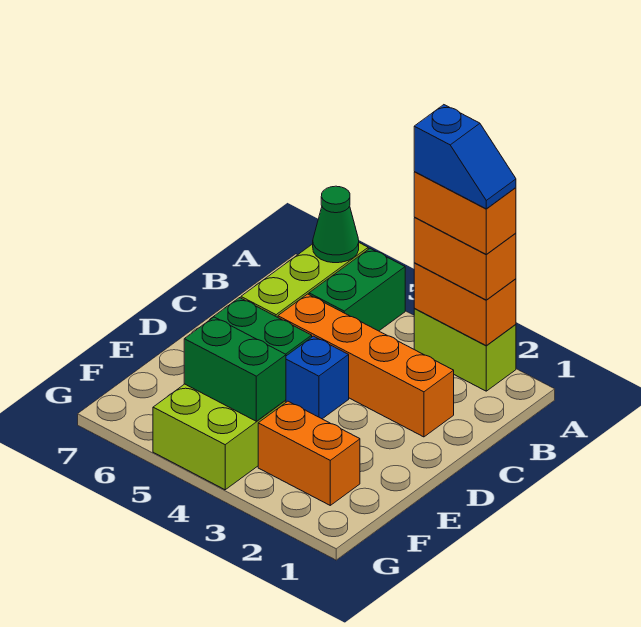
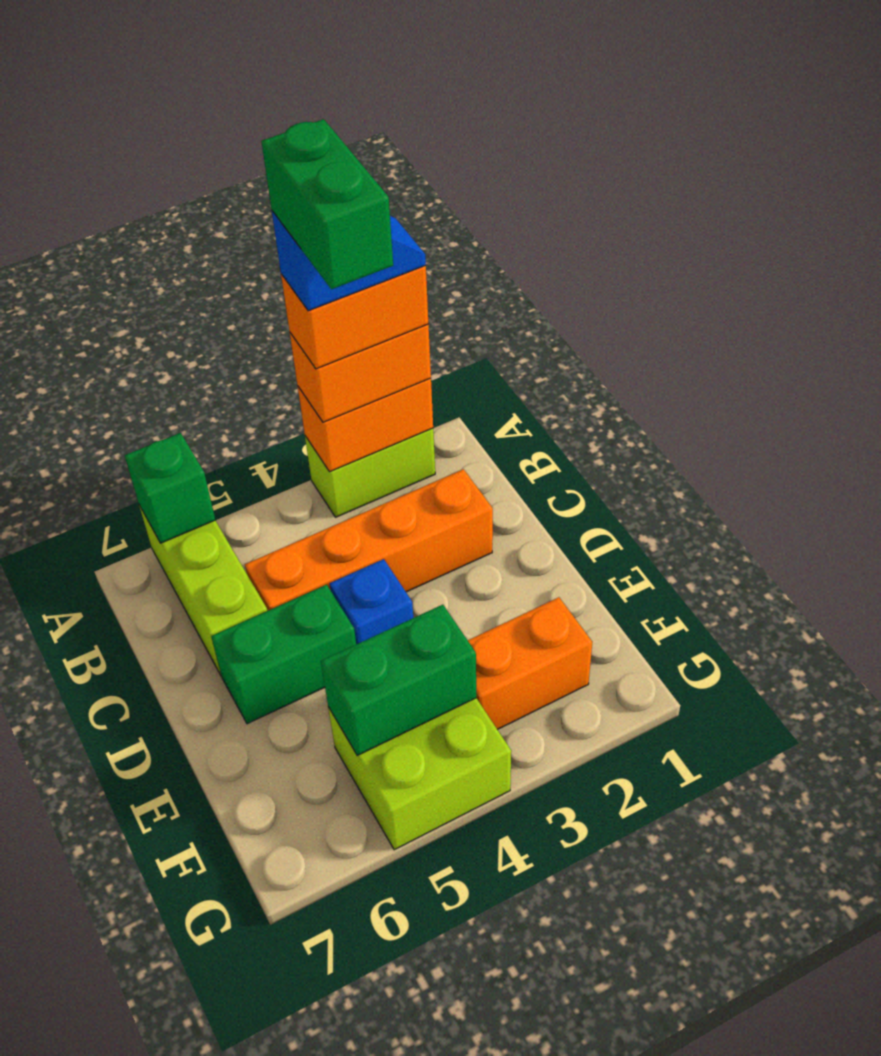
green 1x2 brick [309,249,405,331] -> green 1x2 brick moved to [261,119,393,289]
green 1x1 cone [313,186,359,263] -> green 1x1 brick [125,433,215,543]

